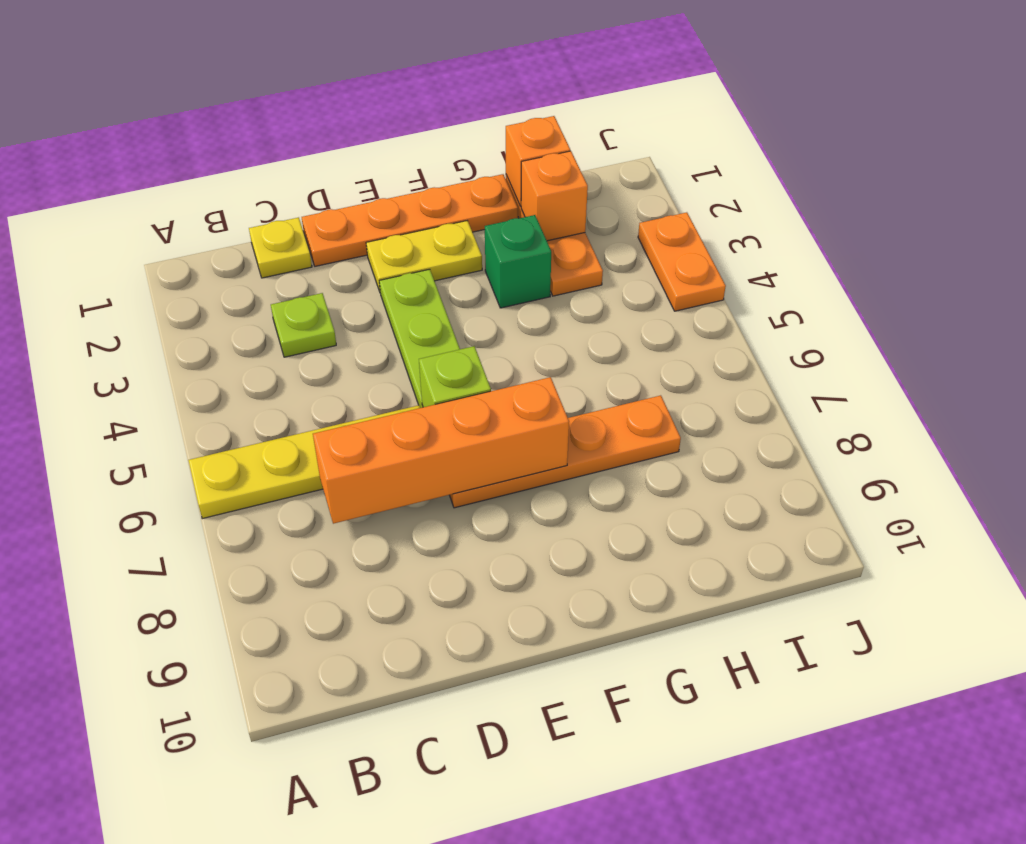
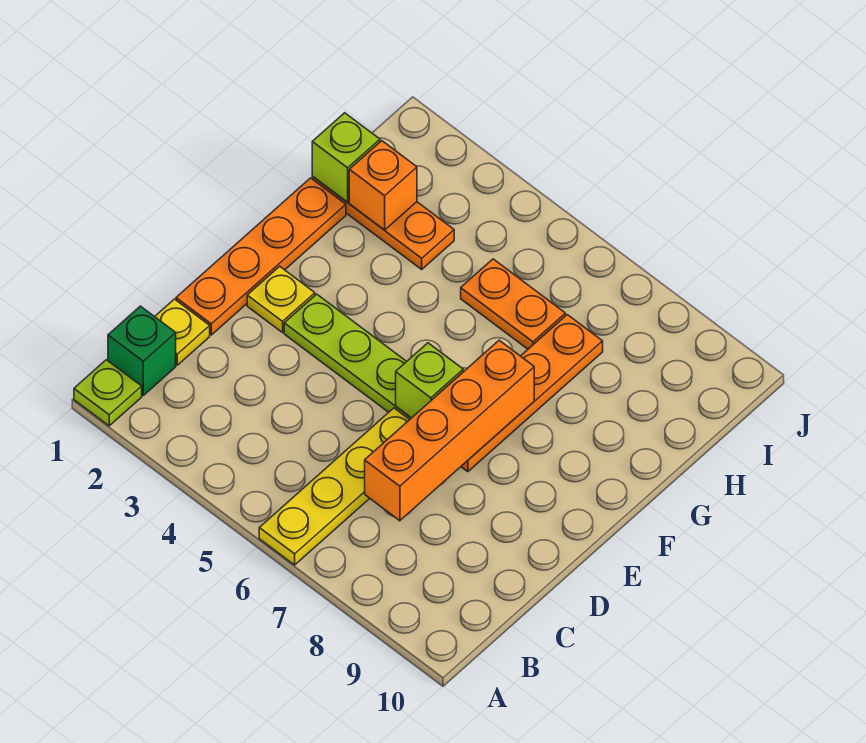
lime 1x1 plate [271,293,336,357] -> lime 1x1 plate moved to [74,360,142,426]
yellow 1x2 plate [366,221,482,292] -> yellow 1x1 plate [247,266,315,333]
green 1x1 brick [485,215,551,308] -> green 1x1 brick moved to [108,306,176,395]
orange 1x1 brick [506,116,570,207] -> lime 1x1 brick [312,113,380,202]
orange 1x2 plate [638,212,726,311] -> orange 1x2 plate moved to [461,259,565,349]

